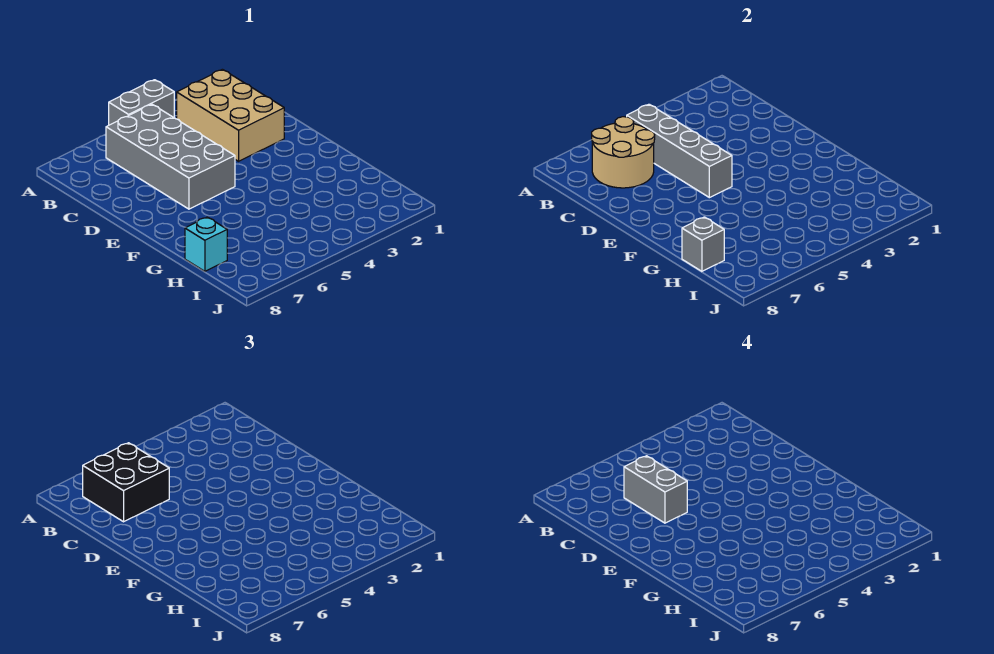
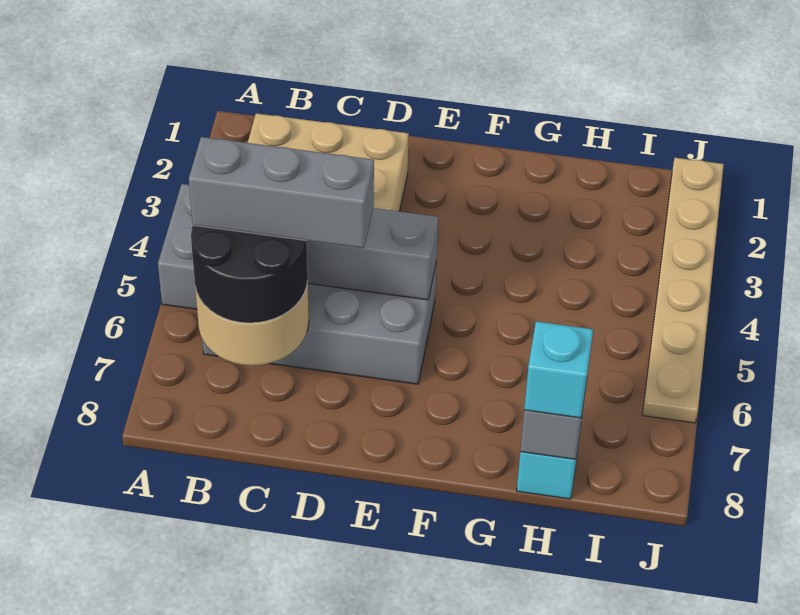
black 2x2 brick [83,443,169,522] -> black 2x2 round brick [191,225,308,323]
grey 1x2 brick [624,456,687,523] -> grey 1x3 brick [189,137,374,248]
none -> cyan 1x1 brick [524,321,593,418]
none -> tan 1x6 plate [642,158,724,423]

